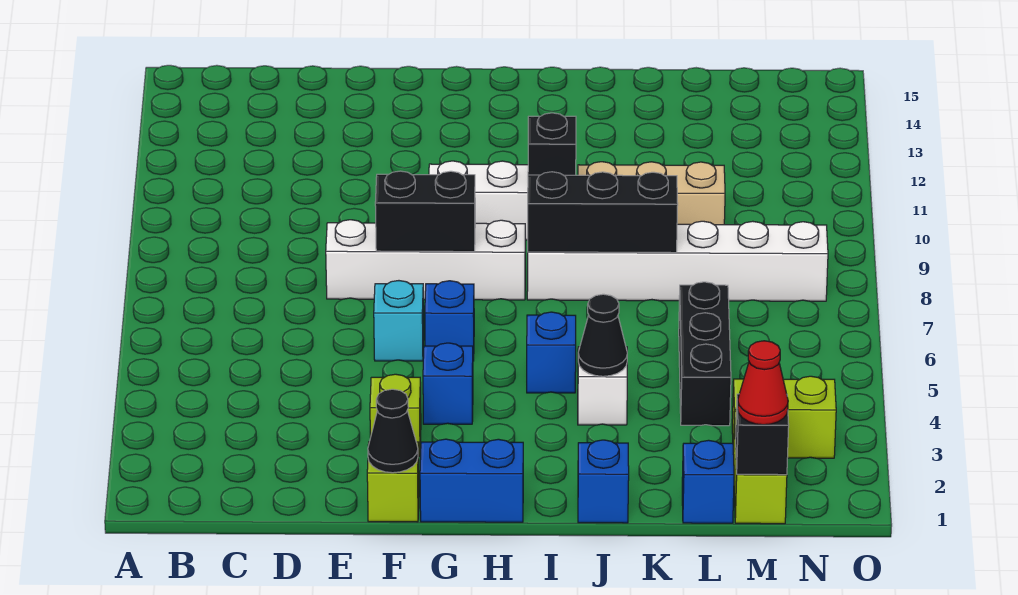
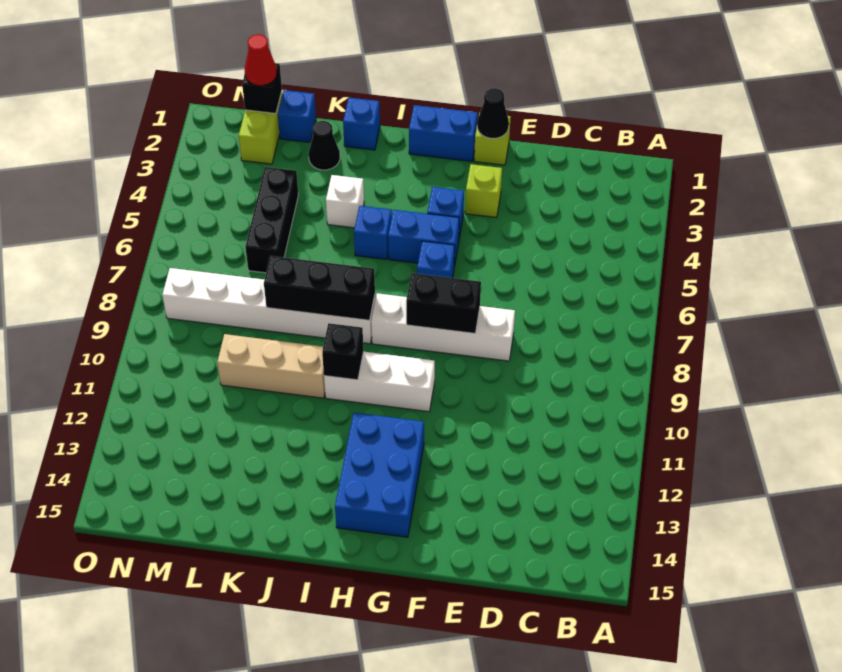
cyan 1x1 brick [374,281,424,361] -> none
none -> blue 1x2 brick [388,210,459,266]
none -> blue 2x3 brick [335,413,424,537]
black 1x1 cone [578,294,627,376] -> black 1x1 cone moved to [309,121,340,170]
lime 1x2 brick [732,376,836,458] -> none

